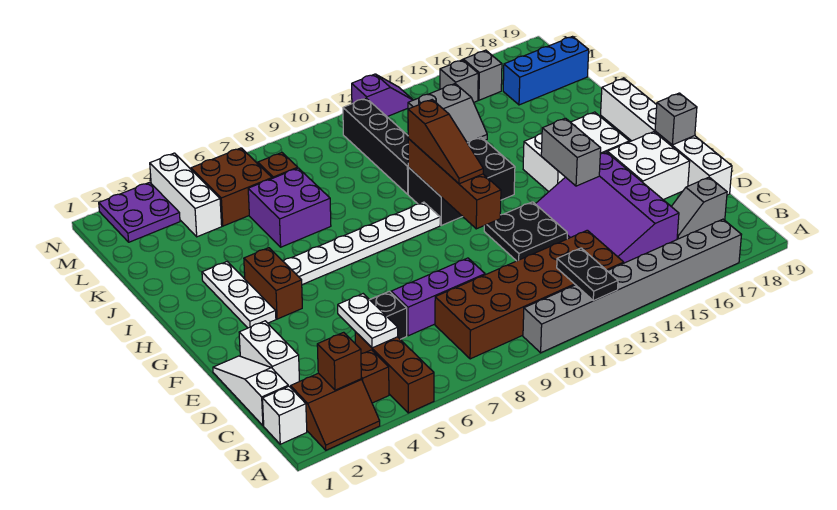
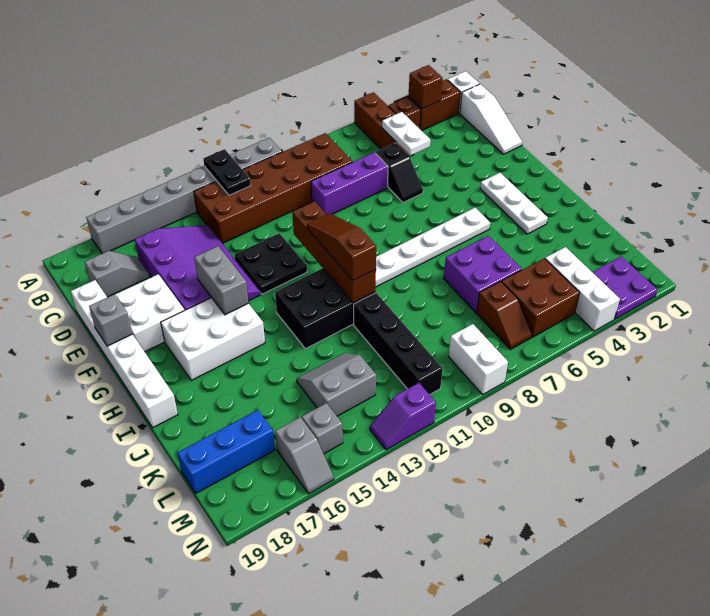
white 1x2 brick [239,321,300,388] -> white 1x2 brick moved to [449,324,508,394]
brown 1x2 brick [244,248,302,319] -> none

